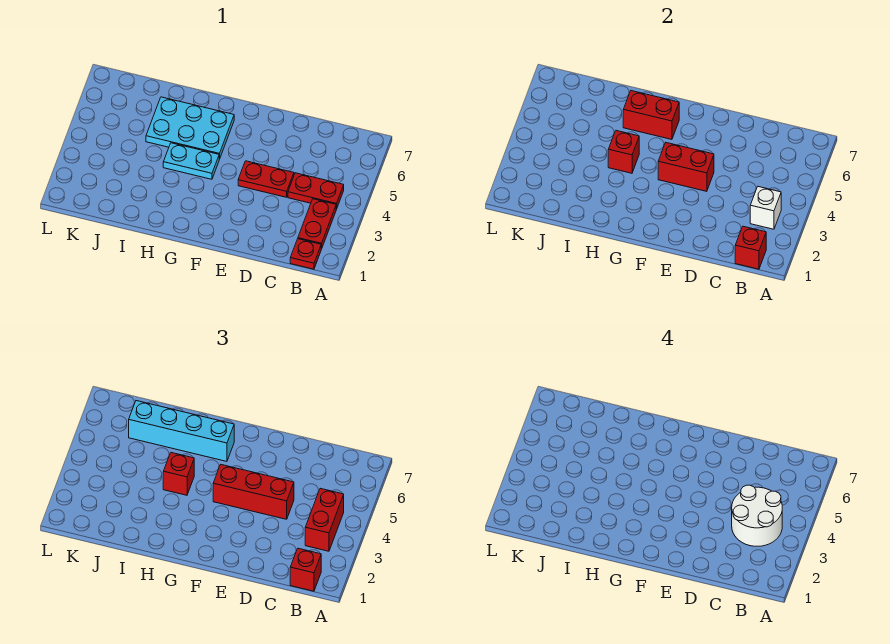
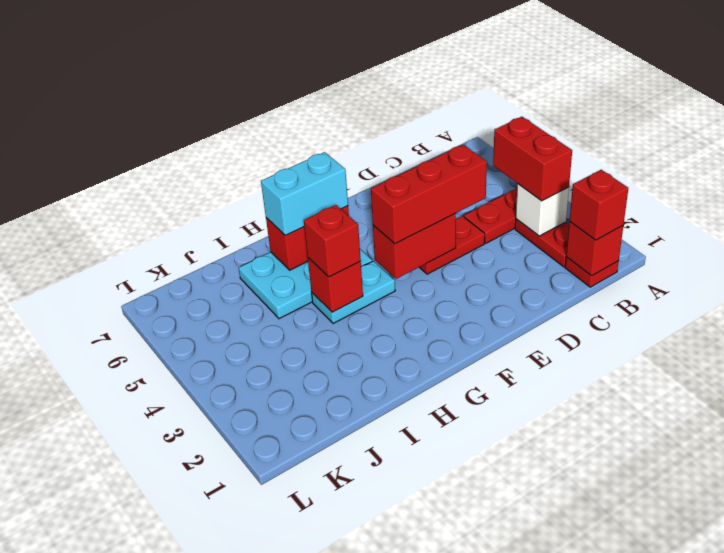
white 2x2 round brick [732,485,782,546] -> none
cyan 1x4 brick [129,401,234,461] -> cyan 1x2 brick [261,152,348,235]

